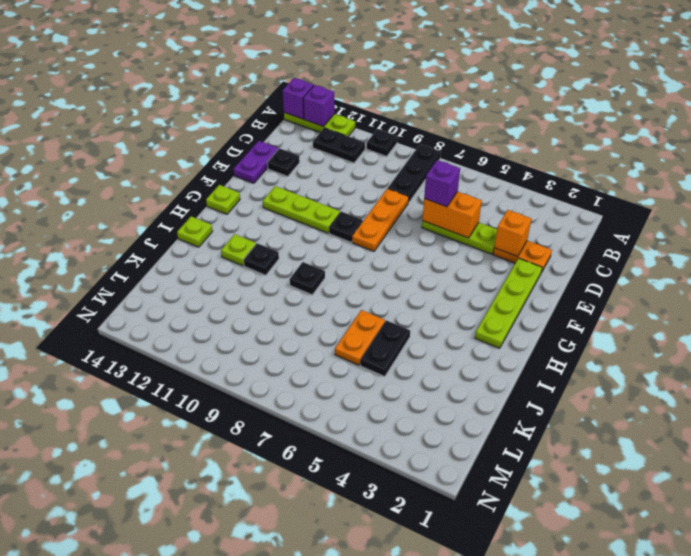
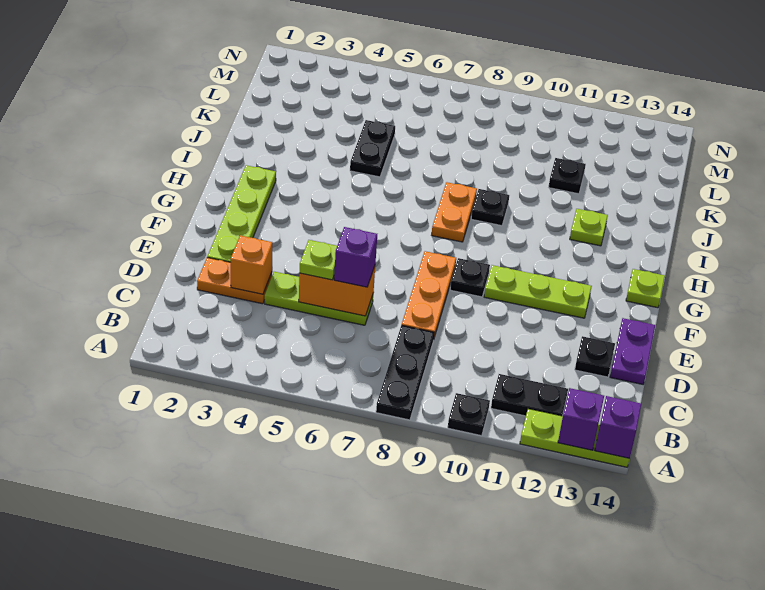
black 1x1 plate [244,243,279,275] -> black 1x1 plate moved to [549,158,586,194]
lime 1x1 plate [177,216,213,247] -> lime 1x1 plate moved to [300,240,337,280]
orange 1x2 plate [335,310,385,365] -> orange 1x2 plate moved to [432,182,477,242]

